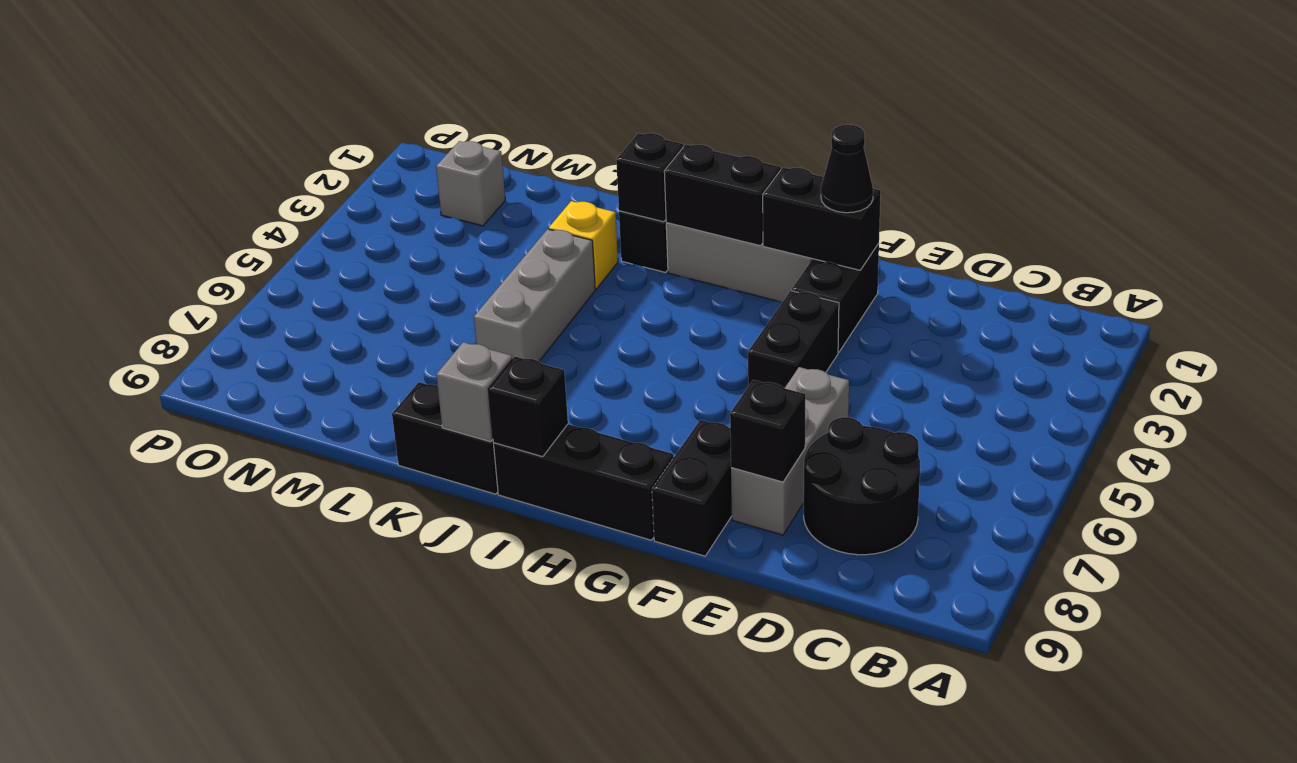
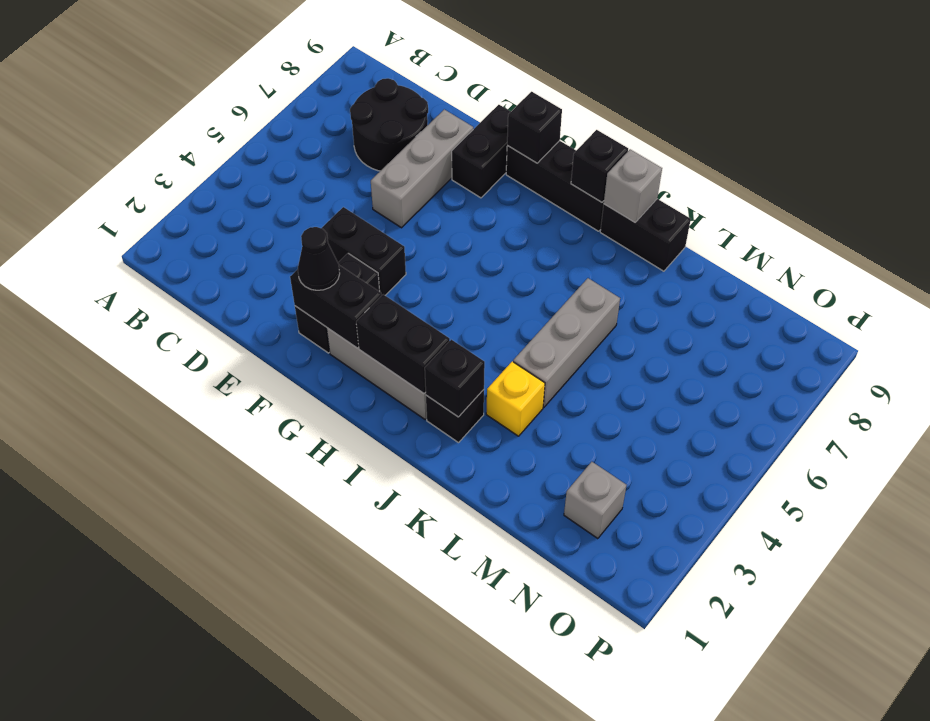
black 1x1 brick [730,380,806,482] -> black 1x1 brick moved to [507,92,562,163]
black 1x2 brick [748,291,839,388] -> black 1x2 brick turned to [322,207,406,295]

